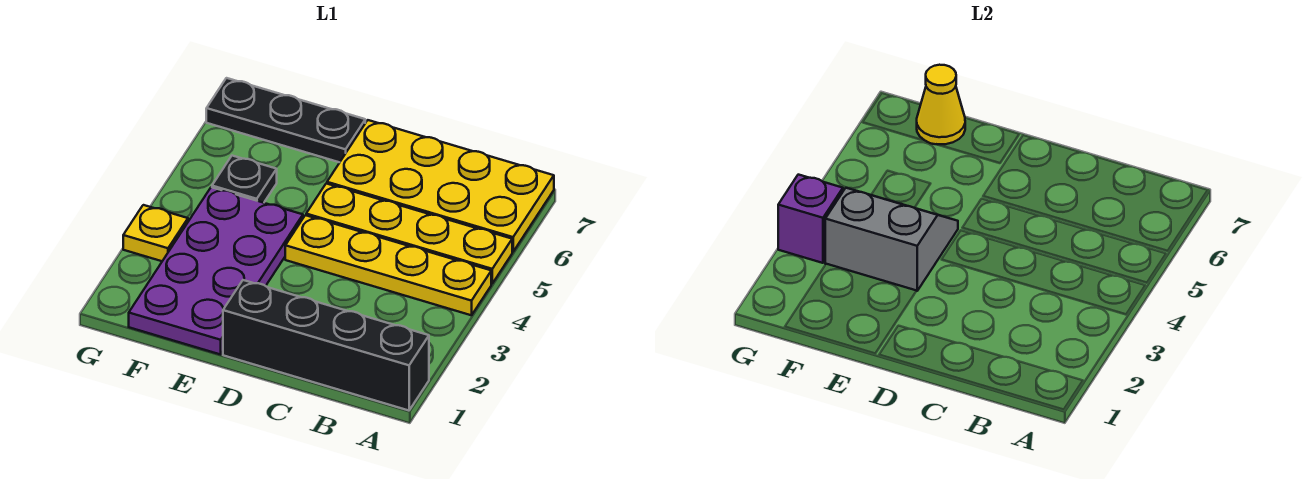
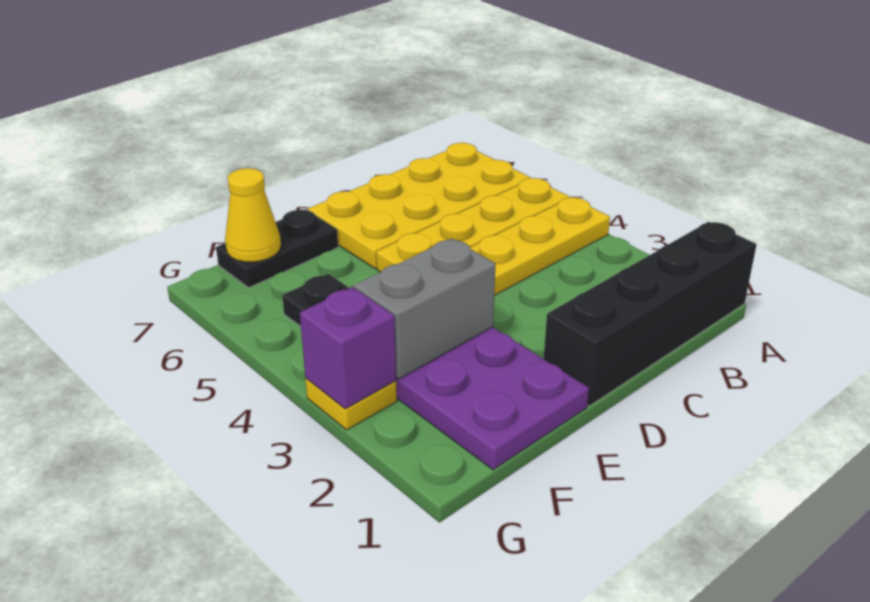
black 1x3 plate [206,78,365,162] -> black 1x2 plate [216,209,338,288]

